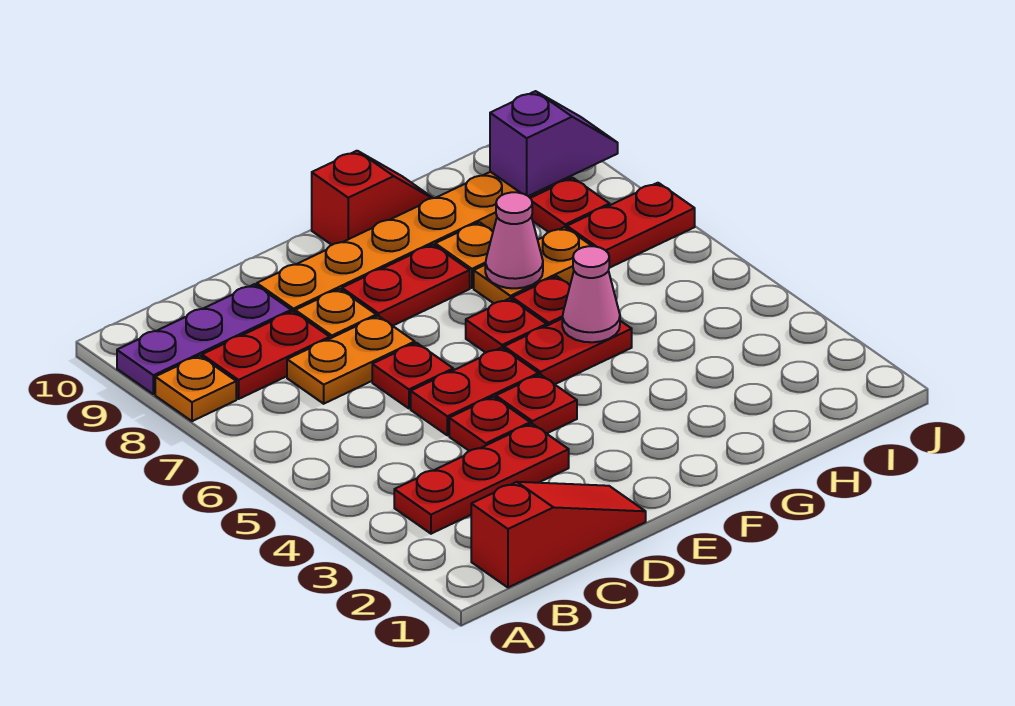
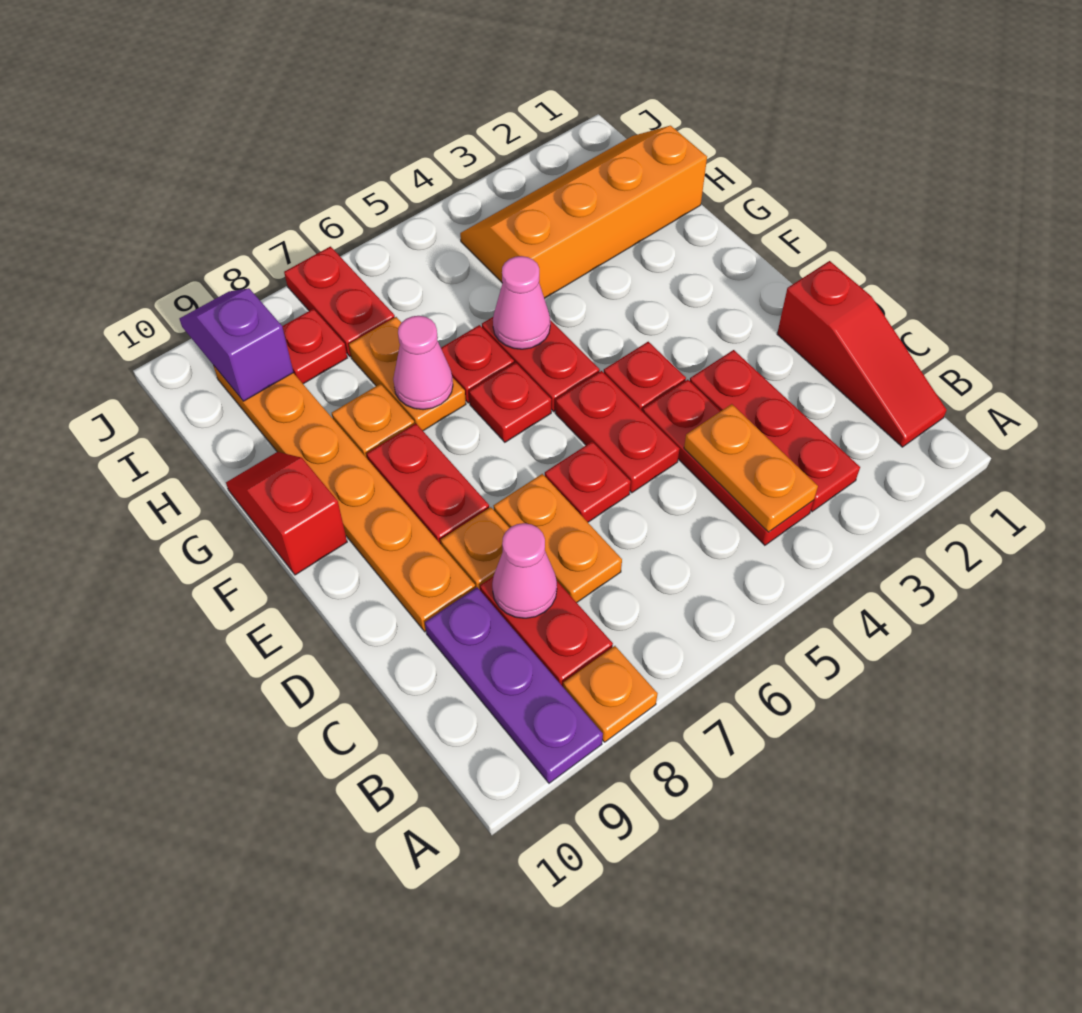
red 1x3 slope [471,482,646,588] -> red 1x3 slope turned to [777,261,947,447]
none -> orange 1x2 plate [684,404,818,532]
none -> pink 1x1 cone [492,523,557,618]
red 1x1 plate [449,397,530,451] -> red 1x3 plate [643,380,814,545]
none -> orange 2x4 slope [460,126,707,299]

